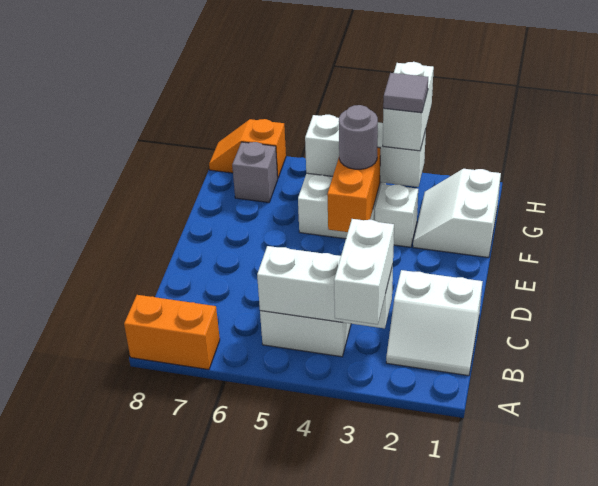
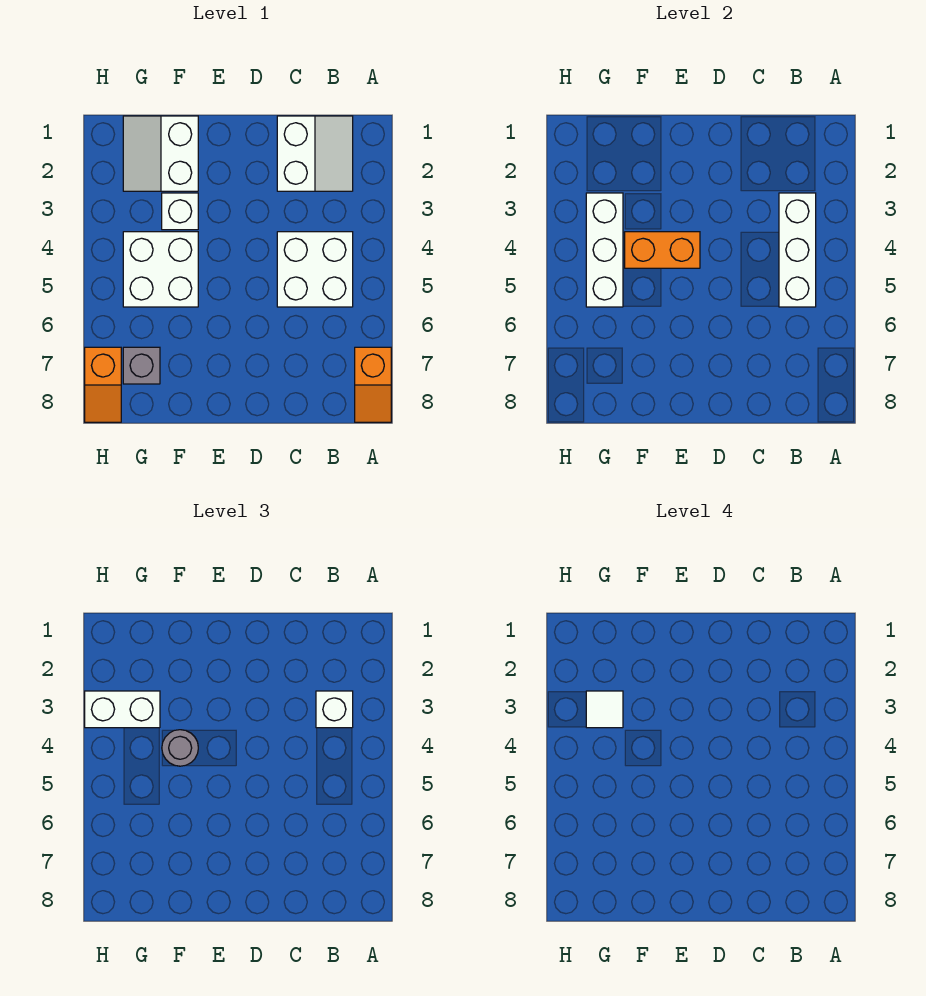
white 1x2 brick [334,219,394,324] -> white 1x1 brick [316,691,353,728]
orange 1x2 brick [124,295,220,370] -> orange 1x2 slope [355,347,391,422]
white 2x2 slope [413,169,501,258] -> white 2x2 slope turned to [123,116,198,191]
grey 1x1 tile [383,73,428,113] -> white 1x1 tile [586,691,623,728]

